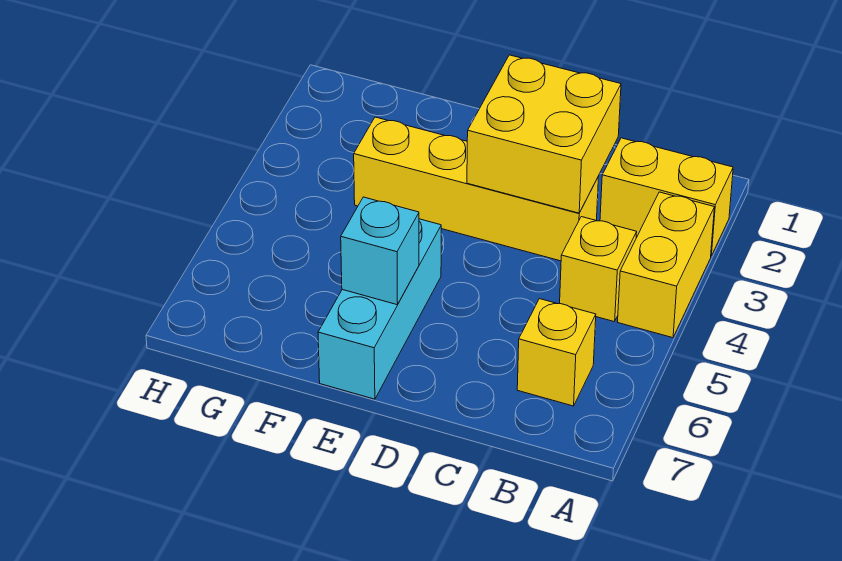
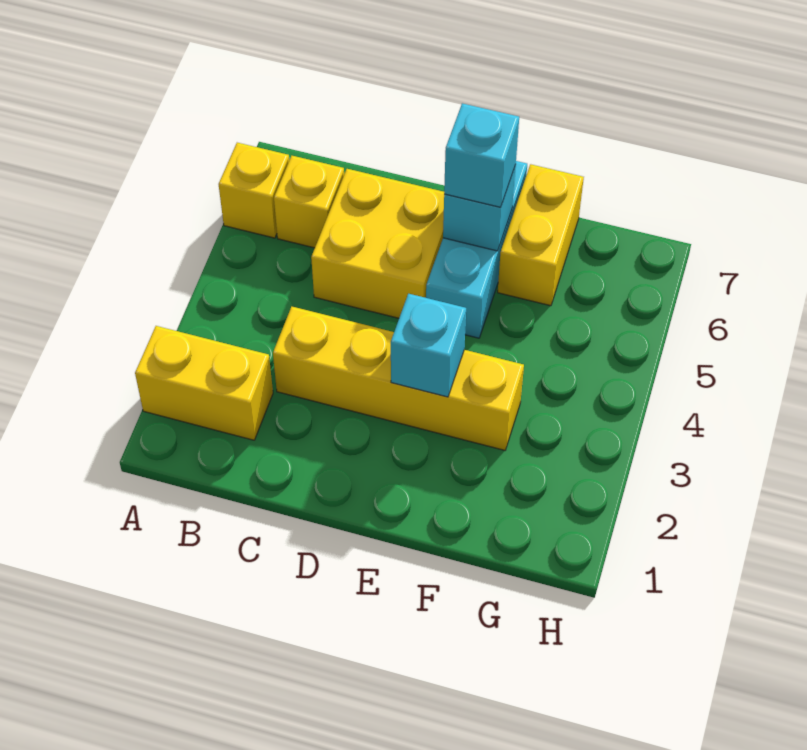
yellow 1x2 brick [618,192,714,338] -> yellow 1x2 brick moved to [498,164,584,306]
yellow 1x1 brick [560,217,637,322] -> yellow 1x1 brick moved to [219,143,289,238]
yellow 2x2 brick [467,55,621,213] -> yellow 2x2 brick moved to [311,169,444,318]
none -> cyan 1x1 brick [391,294,466,397]
none -> cyan 1x1 brick [444,103,519,207]

